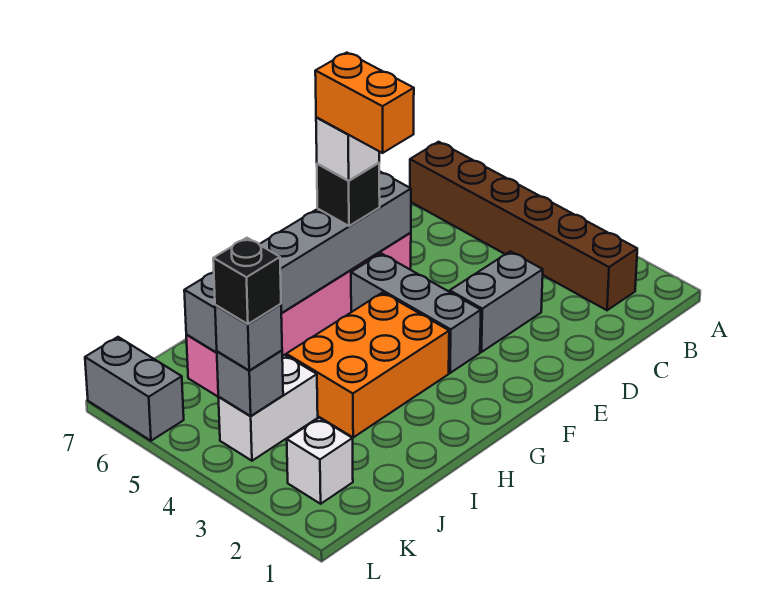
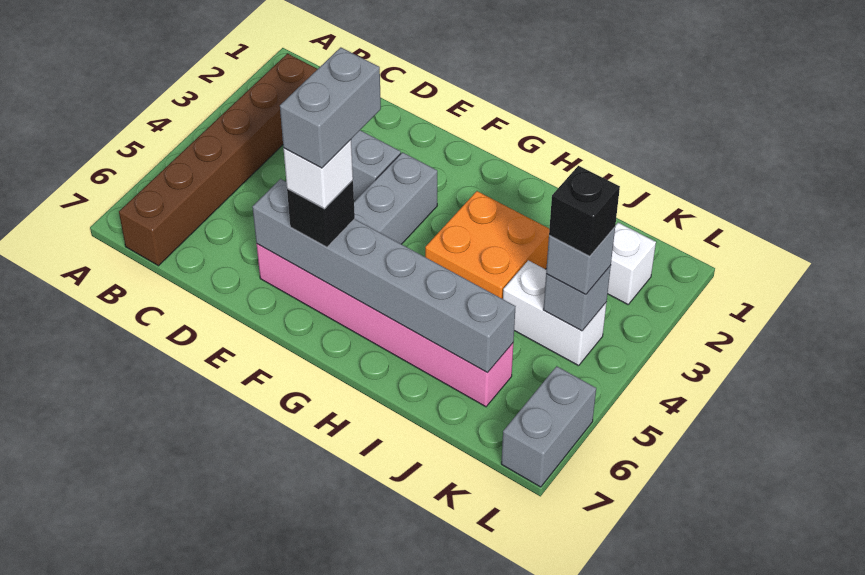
orange 1x2 brick [315,53,414,153] -> grey 1x2 brick [280,47,381,168]
orange 2x3 brick [286,292,449,437] -> orange 2x2 brick [425,191,549,299]

